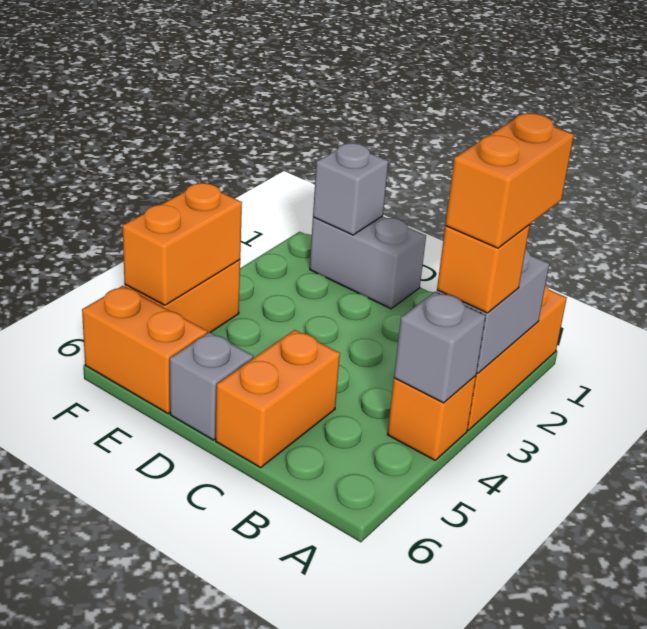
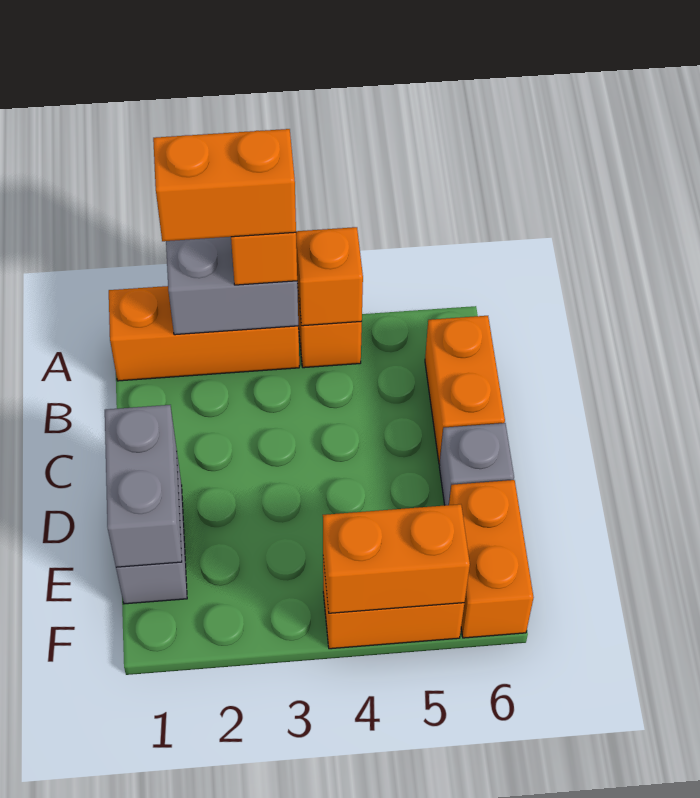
grey 1x1 brick [394,292,486,403] -> orange 1x1 brick [296,227,363,326]
orange 1x2 brick [216,330,340,468] -> orange 1x2 brick turned to [425,316,505,464]
grey 1x1 brick [313,143,388,235] -> grey 1x2 brick [105,405,182,567]

